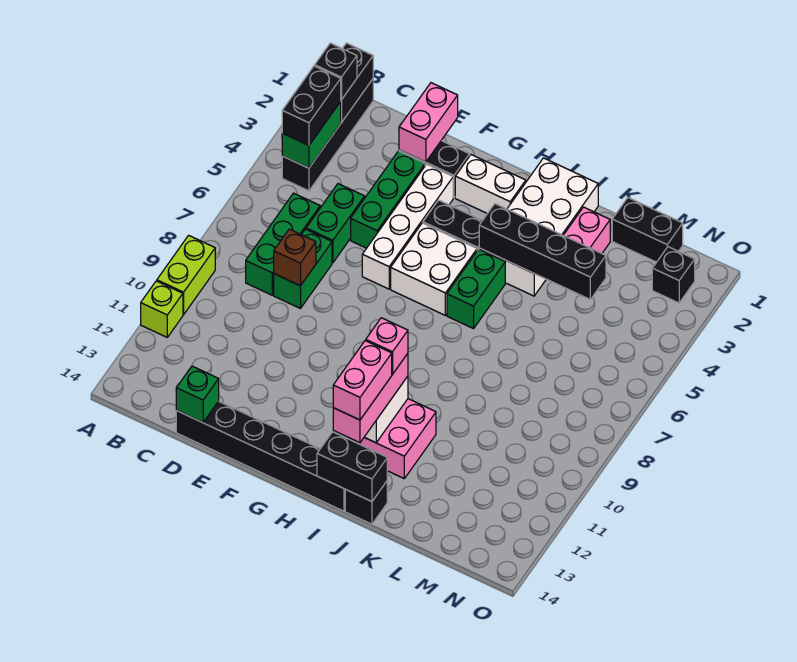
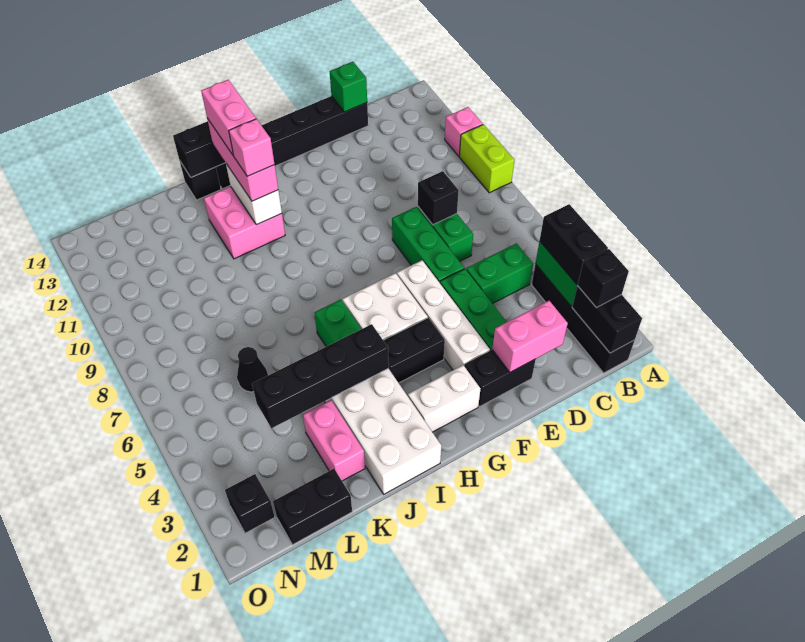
lime 1x1 brick [141,281,183,337] -> pink 1x1 brick [445,107,483,156]
green 1x3 brick [246,193,320,295] -> green 1x3 brick moved to [392,207,464,283]
green 1x2 brick [306,184,365,263] -> green 1x2 brick turned to [466,243,533,304]
brown 1x1 brick [274,229,316,286] -> black 1x1 brick [418,171,459,225]
pink 1x2 brick [399,83,458,162] -> pink 1x2 brick turned to [492,301,568,372]
none -> black 1x1 cone [237,347,268,392]

